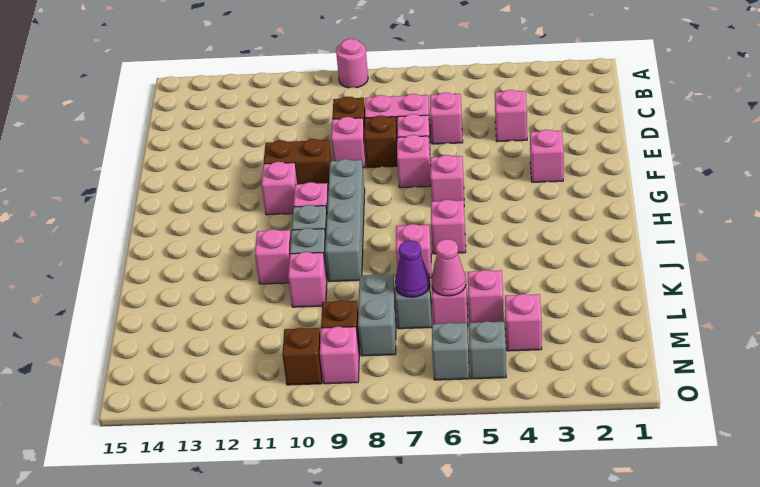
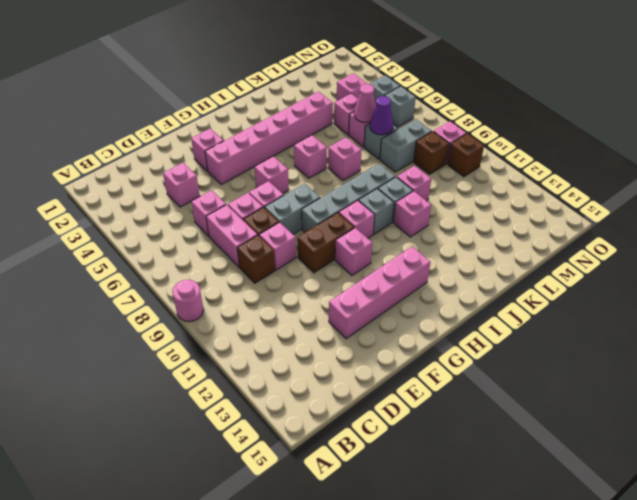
none -> pink 1x4 brick [329,246,430,339]
none -> pink 1x6 brick [205,92,333,185]
none -> grey 1x2 brick [265,184,320,234]
brown 1x2 brick [264,139,332,190] -> brown 1x2 brick turned to [297,213,354,273]

